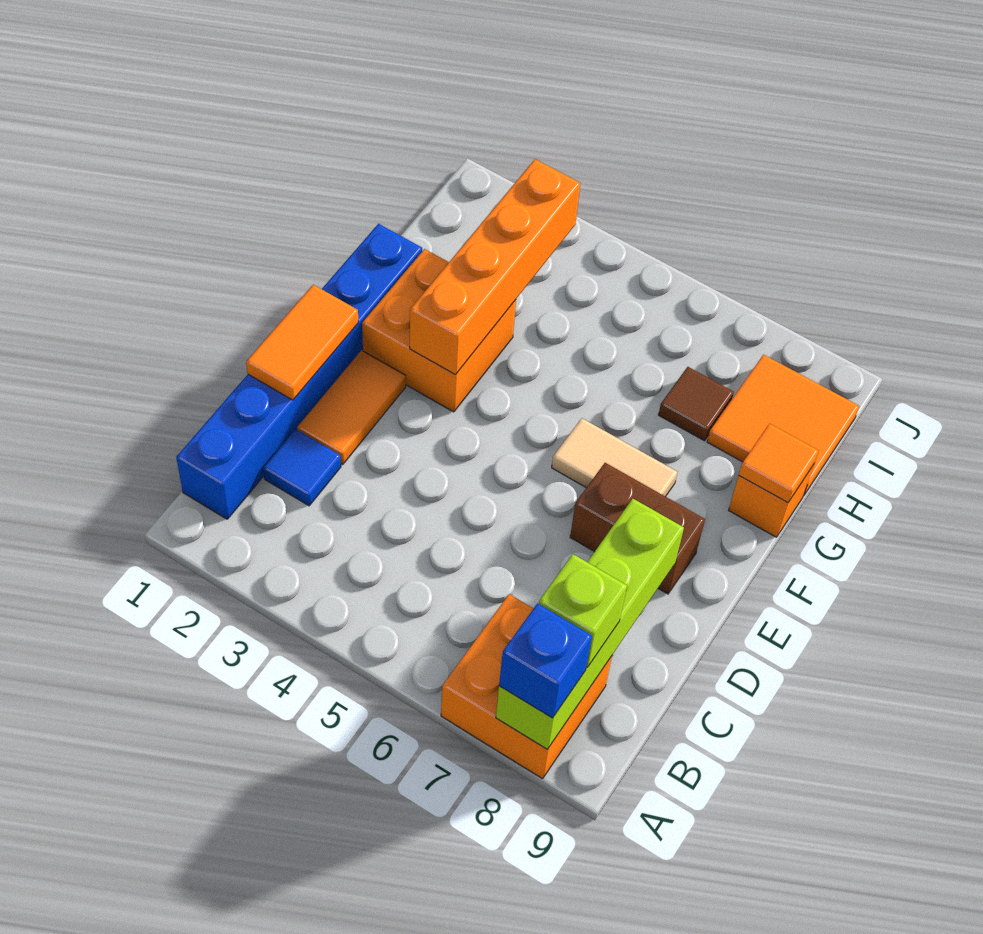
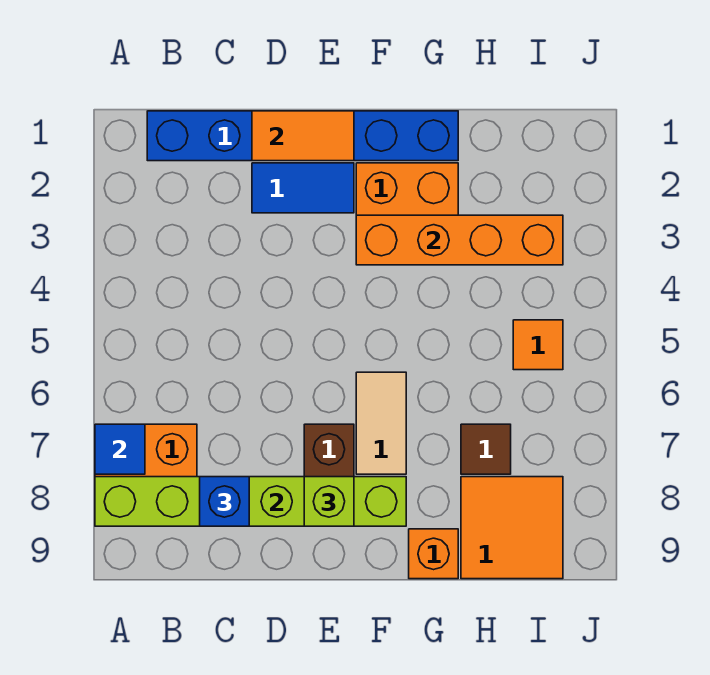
lime 1x4 brick [496,499,684,749] -> lime 1x6 brick [95,477,406,526]
blue 1x1 brick [499,603,592,718] -> blue 1x1 brick moved to [200,477,249,526]
lime 1x1 brick [539,554,627,667] -> lime 1x1 brick moved to [304,477,354,526]
blue 1x1 tile [263,429,341,506] -> blue 1x1 tile moved to [95,424,145,474]
orange 1x2 tile [297,350,406,465] -> blue 1x2 tile [252,163,354,213]
orange 1x1 tile [739,424,819,502] -> orange 1x1 tile moved to [513,320,563,370]

